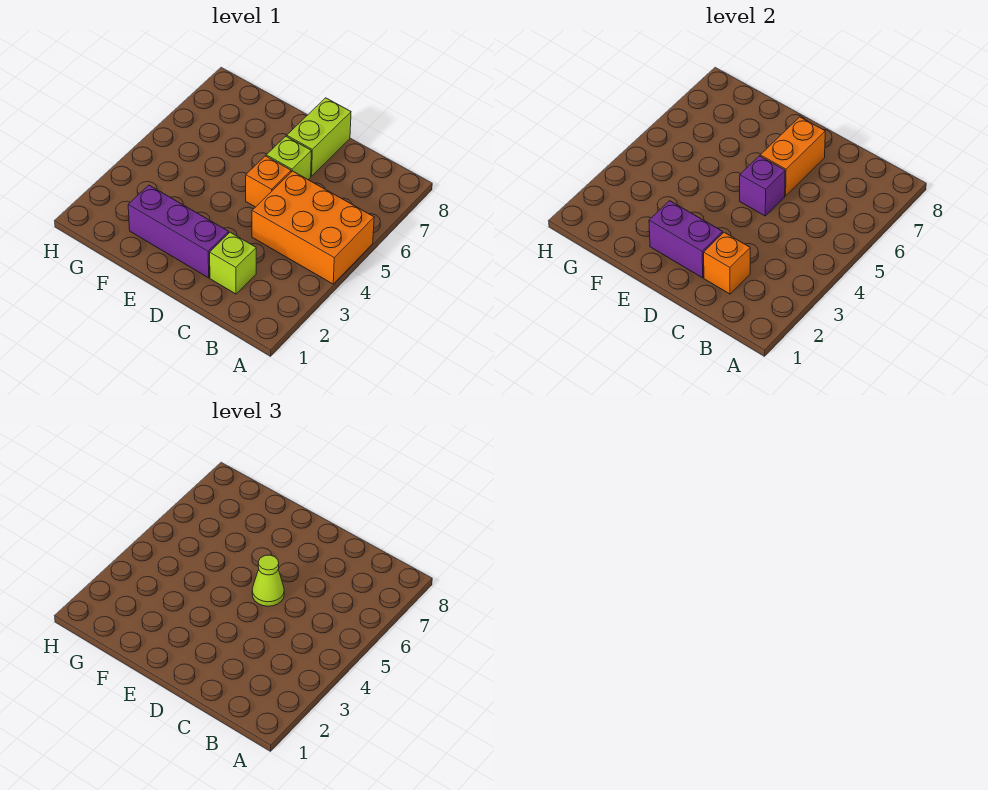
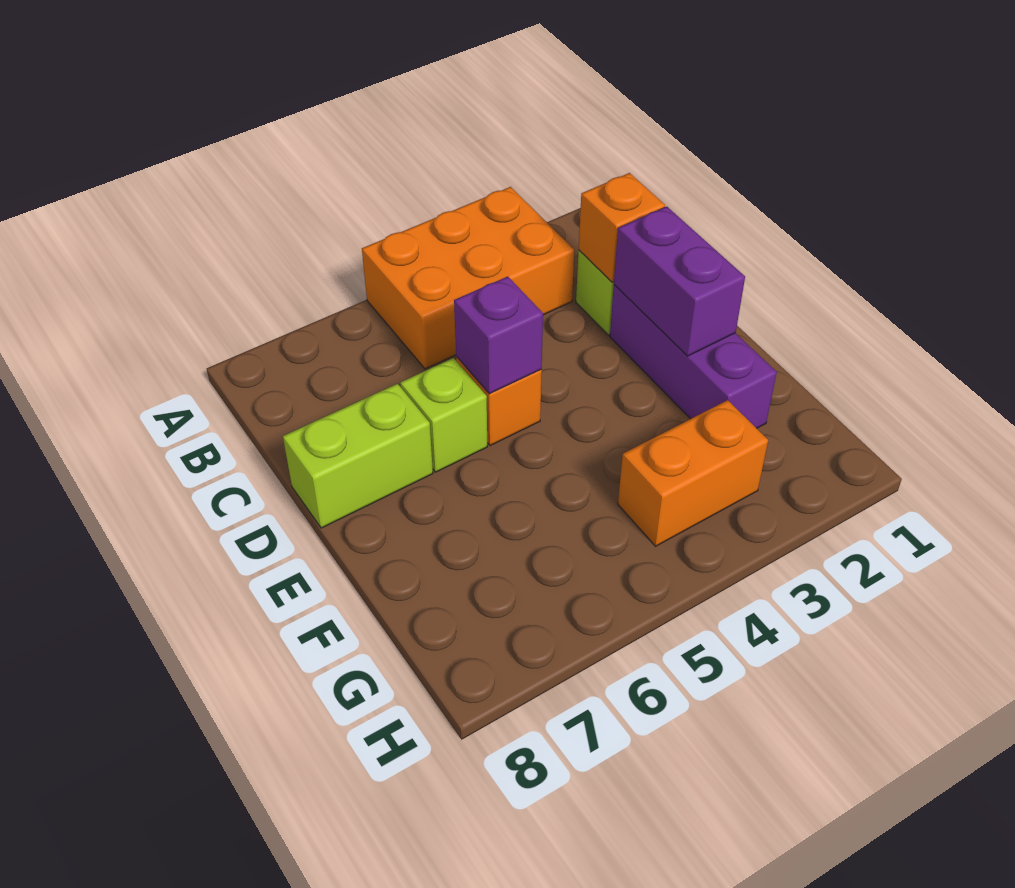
orange 2x3 brick [252,171,374,284] -> orange 2x3 brick turned to [362,187,574,369]
lime 1x1 cone [252,555,284,606] -> none
orange 1x2 brick [760,117,825,196] -> orange 1x2 brick moved to [618,400,768,546]

